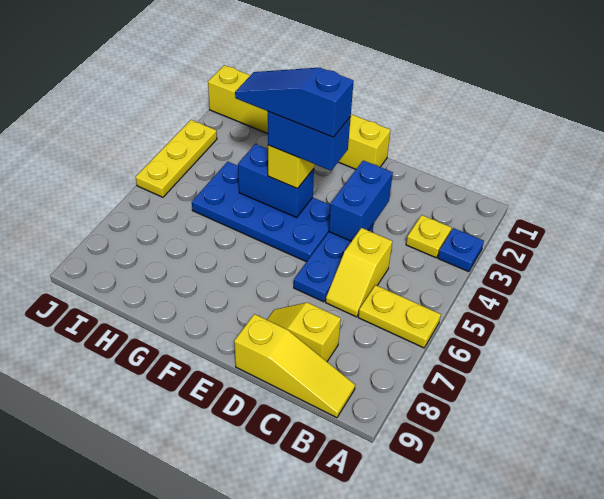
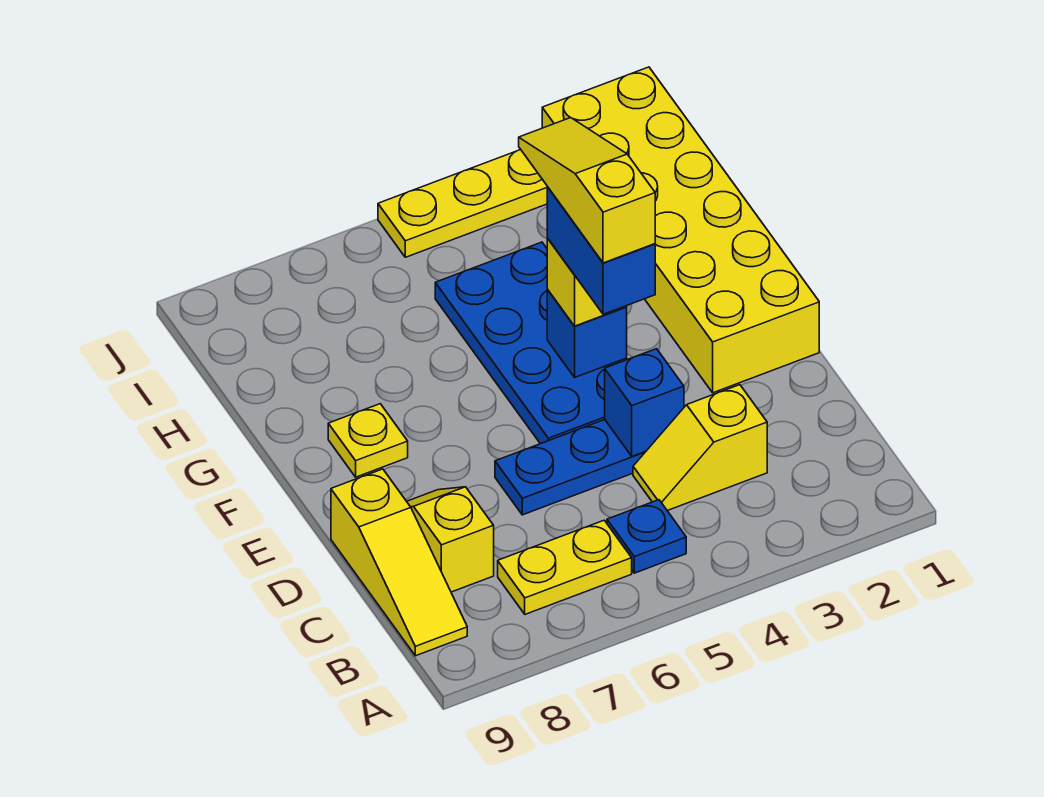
blue 1x1 plate [438,228,484,272] -> blue 1x1 plate moved to [607,500,686,573]
yellow 1x2 plate [358,285,441,348] -> yellow 1x2 plate turned to [498,520,632,614]
yellow 1x1 plate [406,215,452,258] -> yellow 1x1 plate moved to [328,404,408,477]
yellow 1x2 slope [326,228,392,317] -> yellow 1x2 slope moved to [633,385,767,511]
blue 1x2 brick [329,160,393,241] -> blue 1x1 brick [605,349,684,456]
yellow 1x6 brick [208,65,391,169] -> yellow 2x6 brick [542,67,819,393]
blue 1x3 slope [235,68,354,137] -> yellow 1x3 slope [519,118,655,263]
blue 1x2 brick [238,144,314,218] -> blue 1x1 brick [547,290,627,377]

